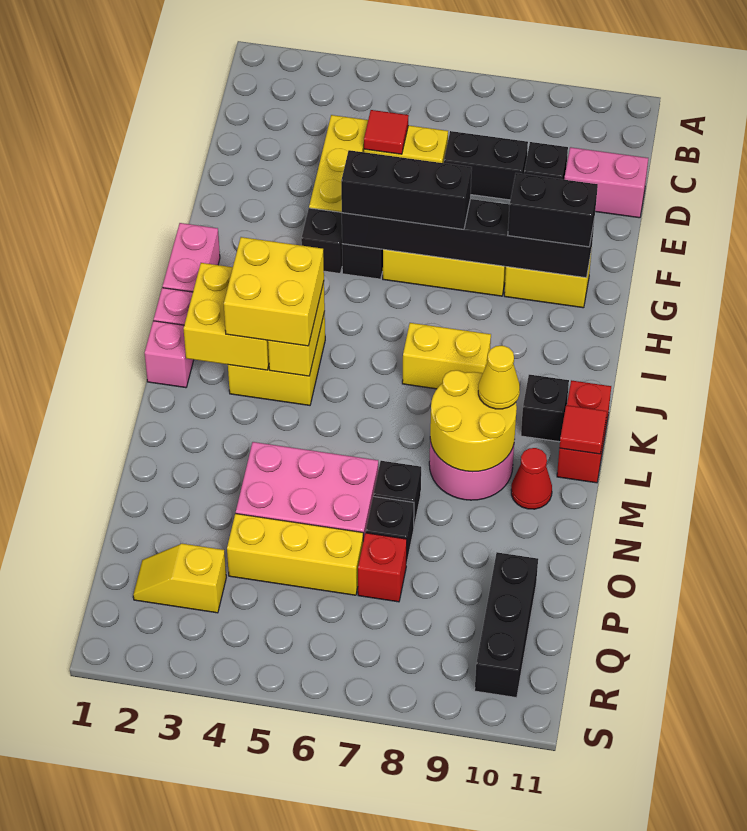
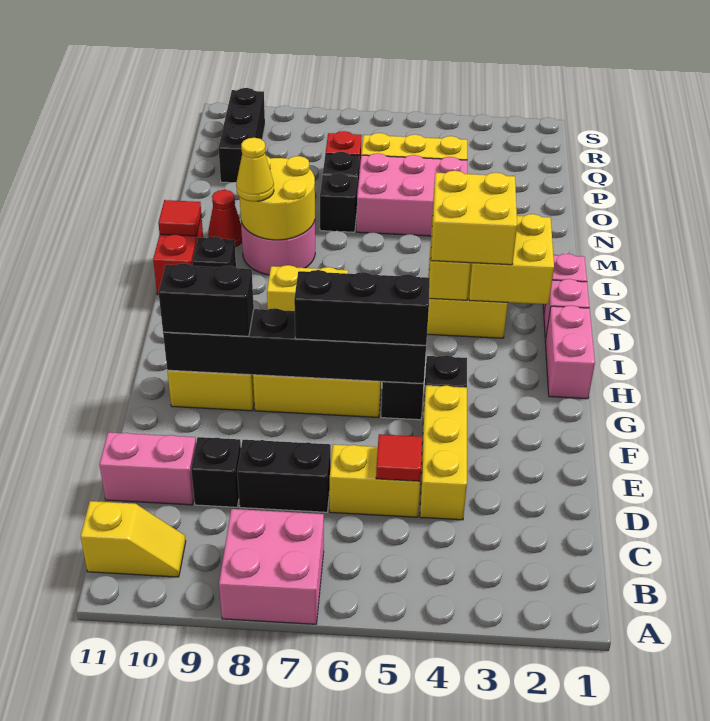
none -> pink 2x2 brick [219,509,324,624]
yellow 1x2 slope [133,544,226,613] -> yellow 1x2 slope moved to [81,501,186,577]

